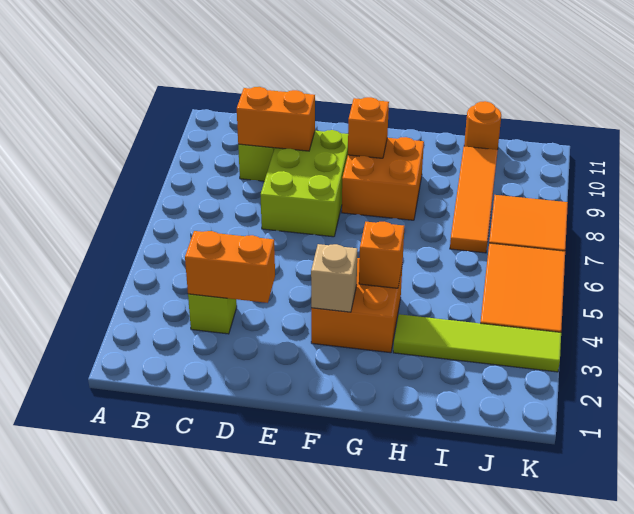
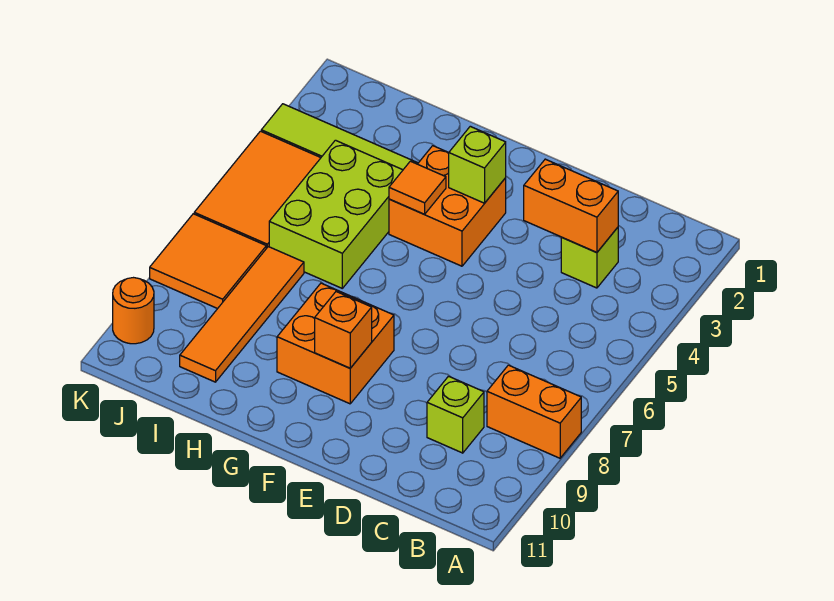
orange 1x2 brick [237,87,315,151] -> orange 1x2 brick moved to [487,365,581,458]
lime 2x3 brick [261,130,348,237] -> lime 2x3 brick moved to [269,140,403,288]
tan 1x1 brick [311,244,357,312] -> lime 1x1 brick [449,126,506,203]
orange 1x1 brick [359,222,404,288] -> orange 1x1 tile [389,161,446,214]
orange 1x1 round brick [464,101,501,150] -> orange 1x1 round brick moved to [113,278,154,344]

